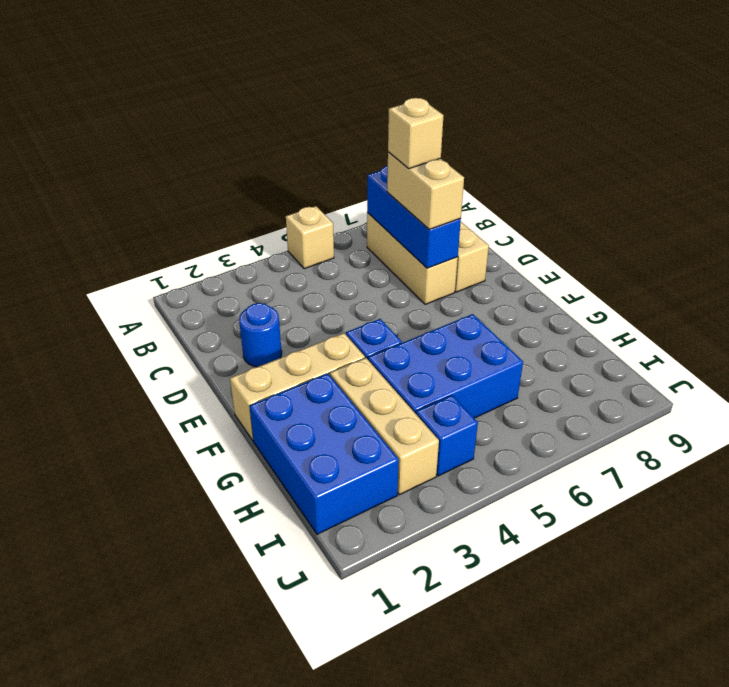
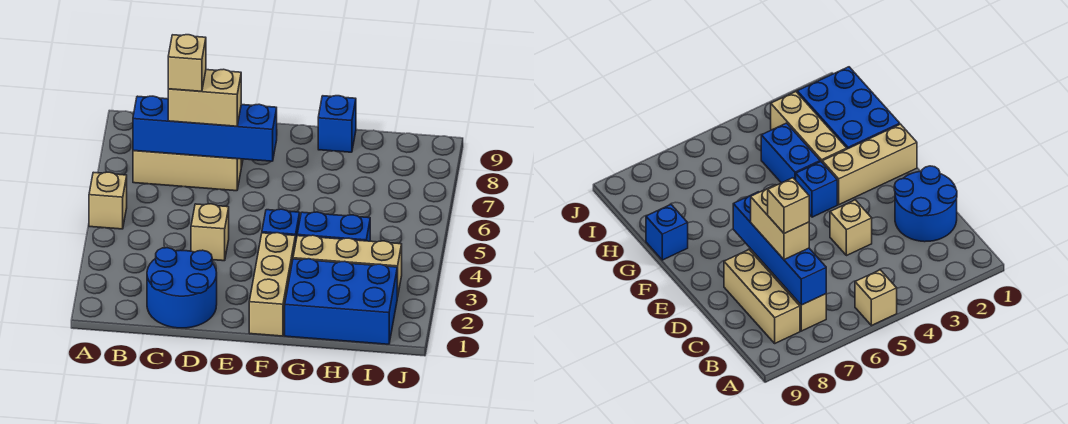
blue 1x3 brick [367,166,461,268] -> blue 1x4 brick [133,96,277,161]
blue 1x1 round brick [239,303,282,367] -> blue 2x2 round brick [147,248,217,328]
none -> tan 1x1 brick [191,204,229,261]
blue 2x3 brick [368,314,523,418] -> blue 1x2 brick [297,212,370,241]
blue 1x1 brick [416,395,478,476] -> blue 1x1 brick moved to [318,96,356,152]

